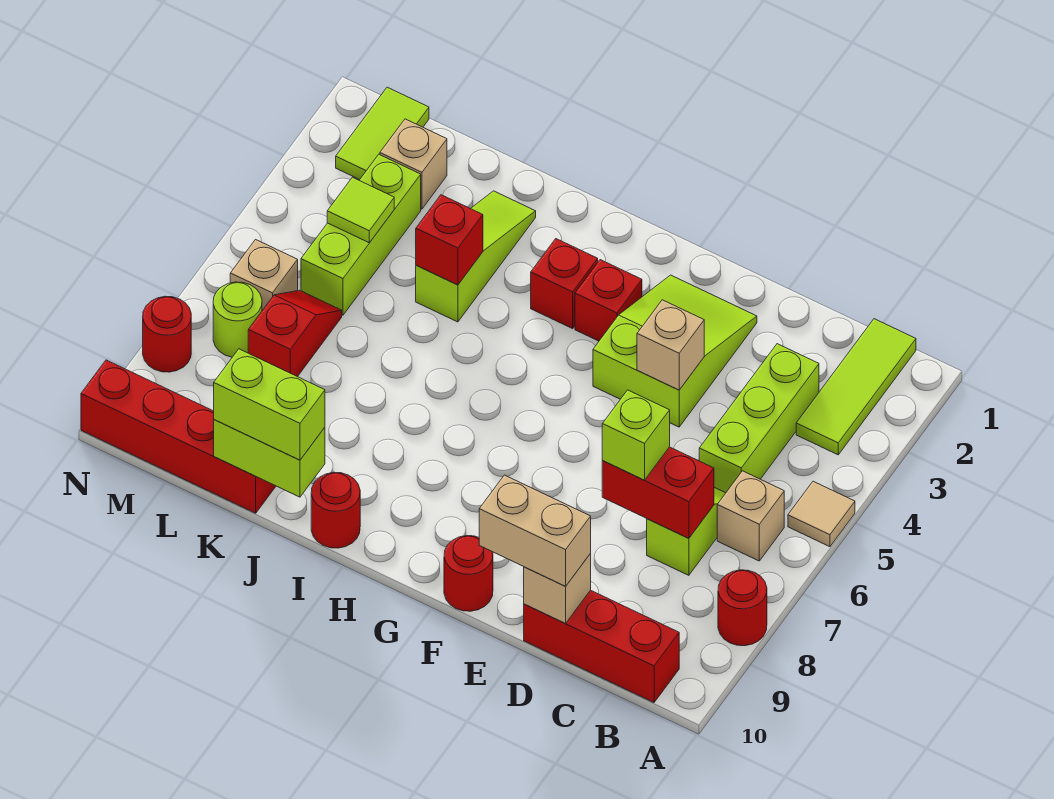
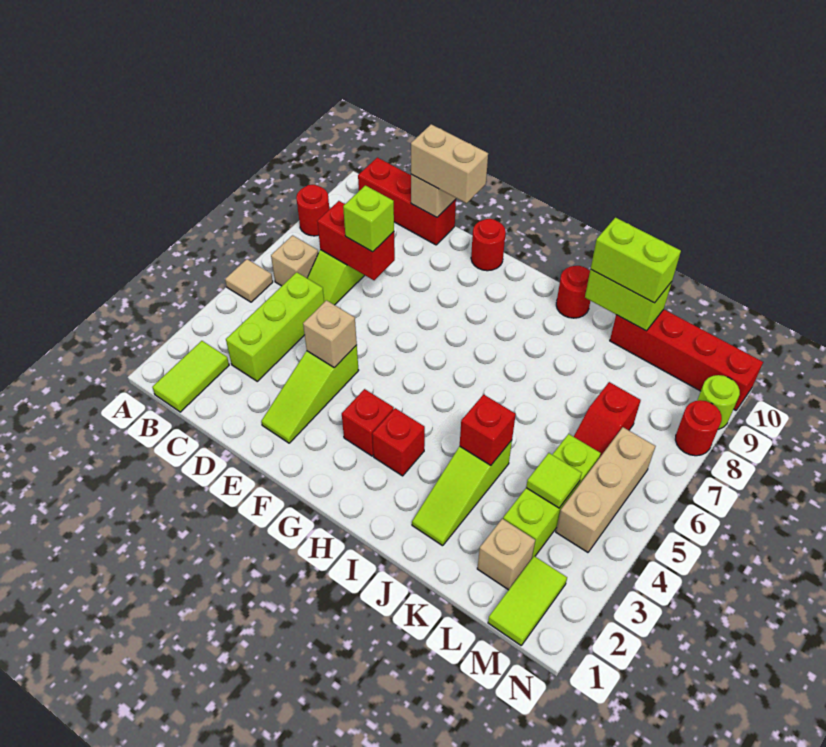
lime 1x3 tile [796,319,916,455] -> lime 1x2 tile [152,341,229,412]
lime 2x3 slope [593,275,757,427] -> lime 1x3 slope [261,345,359,443]
tan 1x1 brick [230,240,298,310] -> tan 1x3 brick [556,427,655,552]
lime 1x1 round brick [213,282,262,357] -> lime 1x1 round brick moved to [697,375,740,429]

